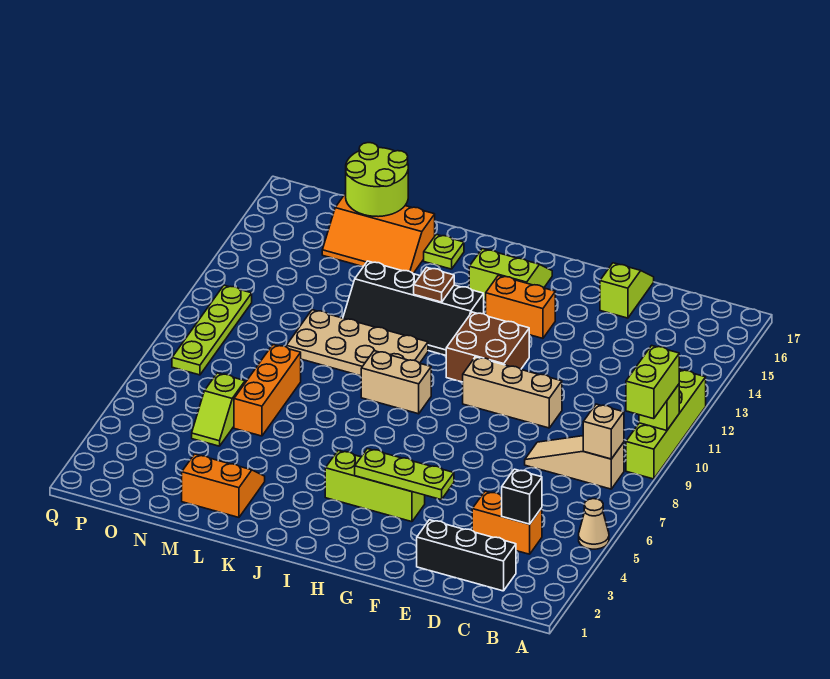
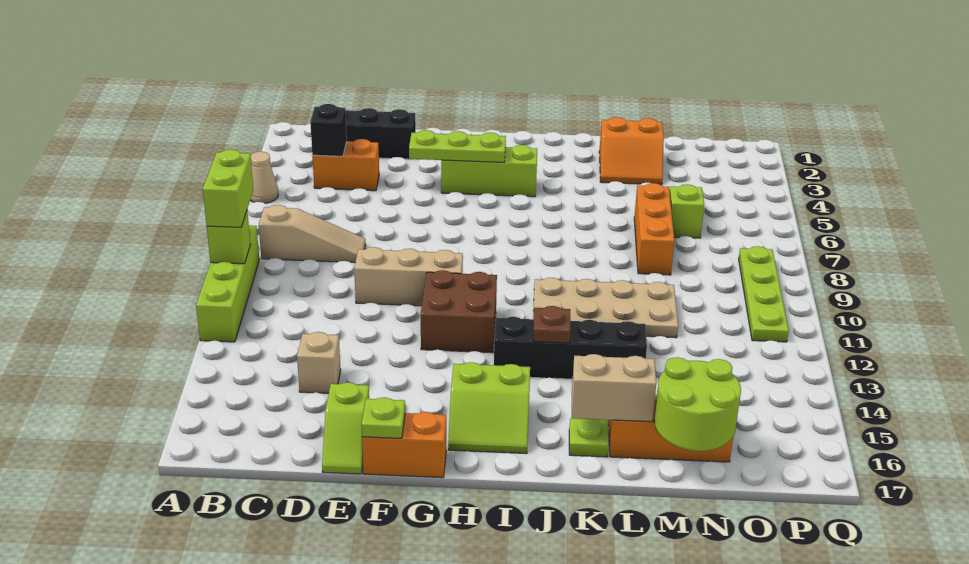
tan 1x1 brick [583,404,624,459] -> tan 1x1 brick moved to [297,332,341,393]
none -> lime 1x1 plate [361,397,405,438]
orange 1x2 brick [486,275,555,338] -> orange 1x2 brick moved to [362,412,446,478]
tan 1x2 brick [361,351,431,414] -> tan 1x2 brick moved to [572,354,656,422]

